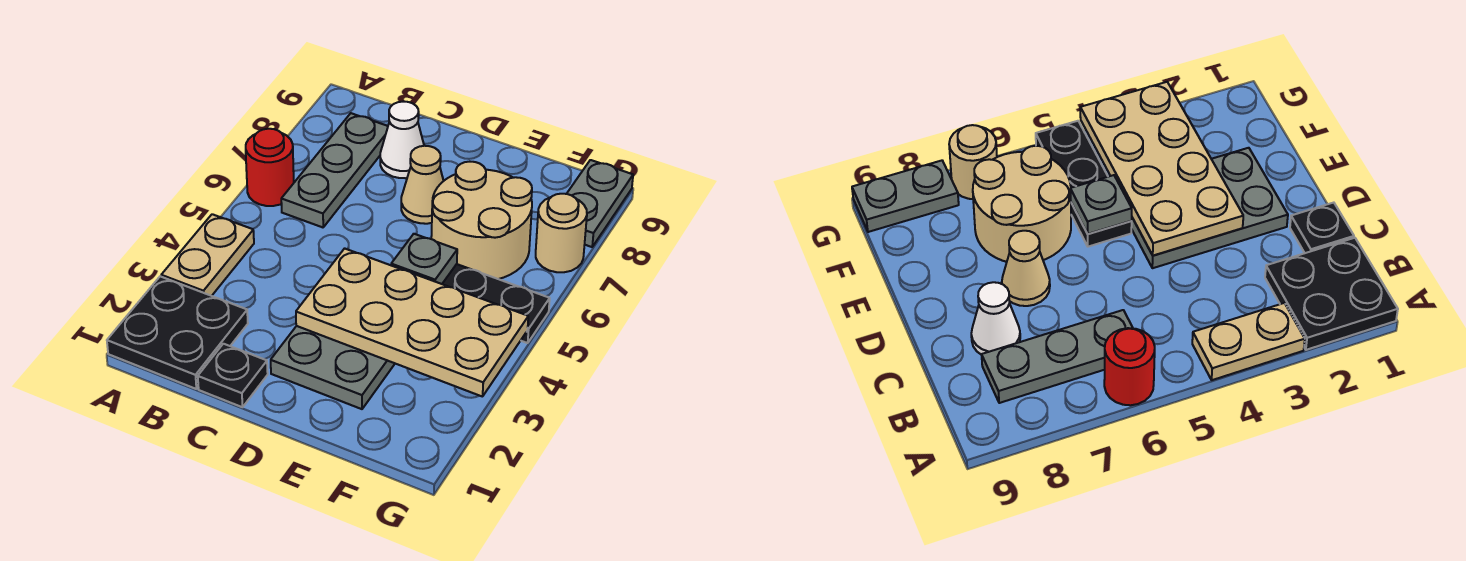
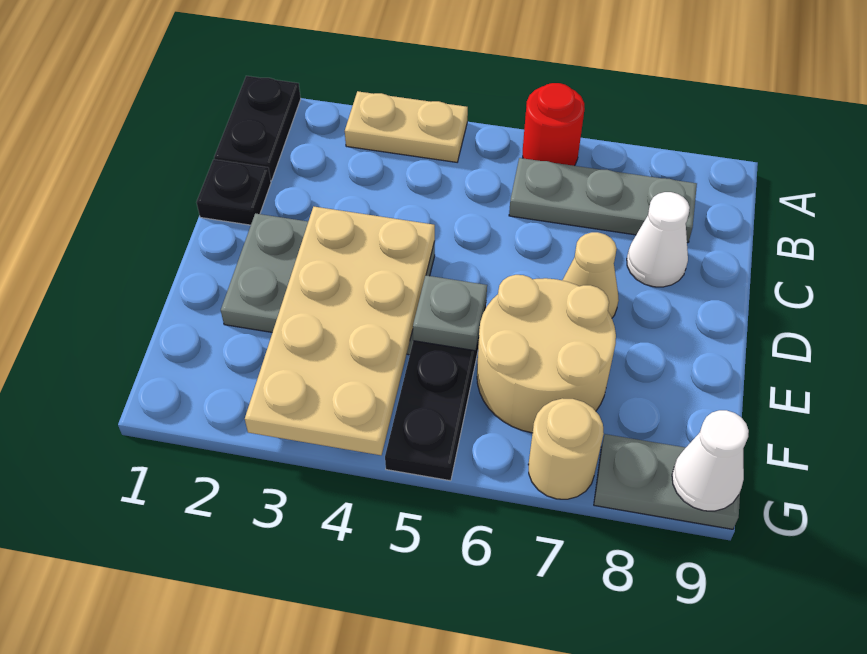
black 2x2 plate [107,276,248,389] -> black 1x2 plate [214,76,301,181]
none -> white 1x1 cone [672,410,749,511]

